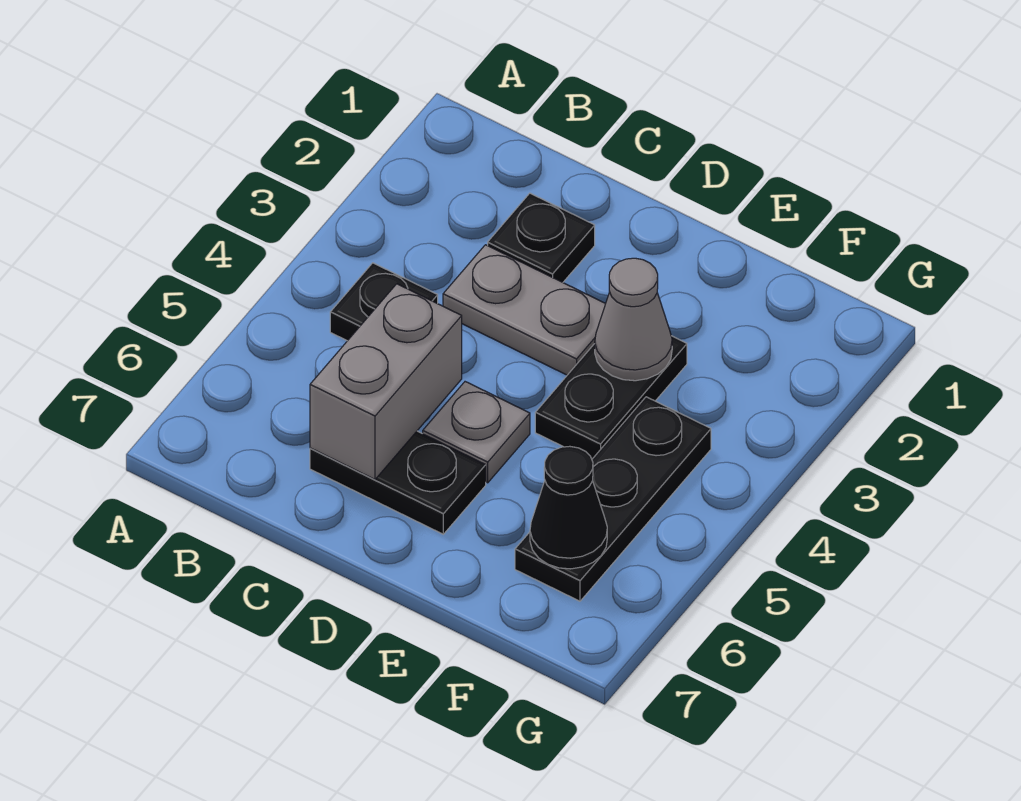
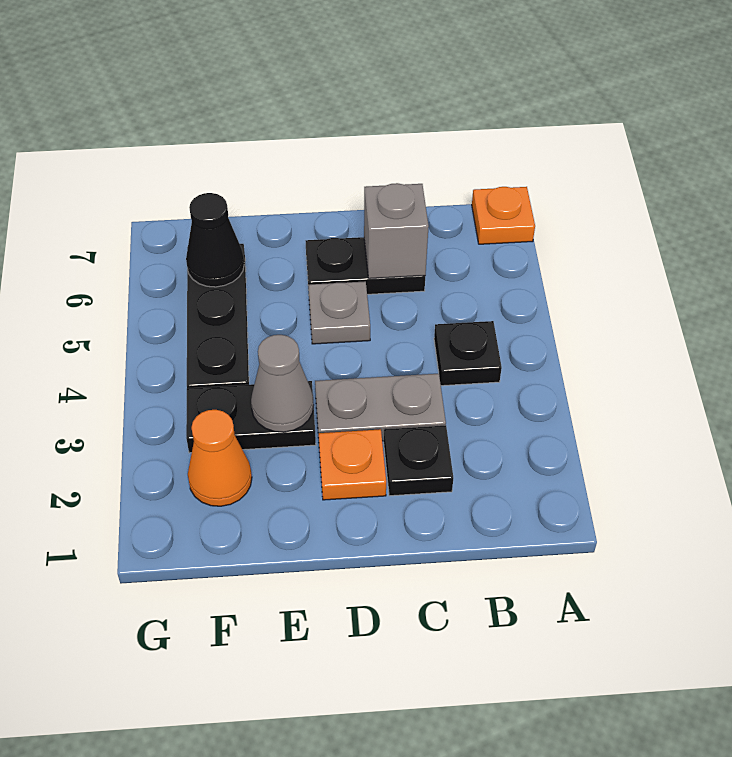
none -> orange 1x1 plate [472,187,535,244]
grey 1x2 brick [310,284,462,479] -> grey 1x1 brick [364,183,429,279]
none -> orange 1x1 plate [318,429,386,500]
black 1x2 plate [535,336,687,459] -> black 1x2 plate turned to [186,381,316,453]
none -> orange 1x1 cone [188,410,252,506]

